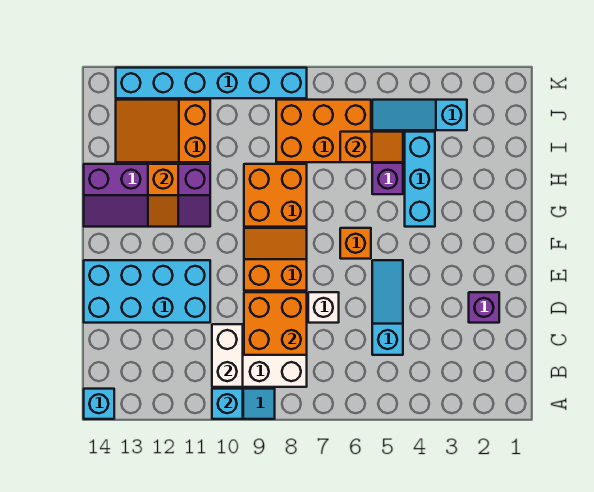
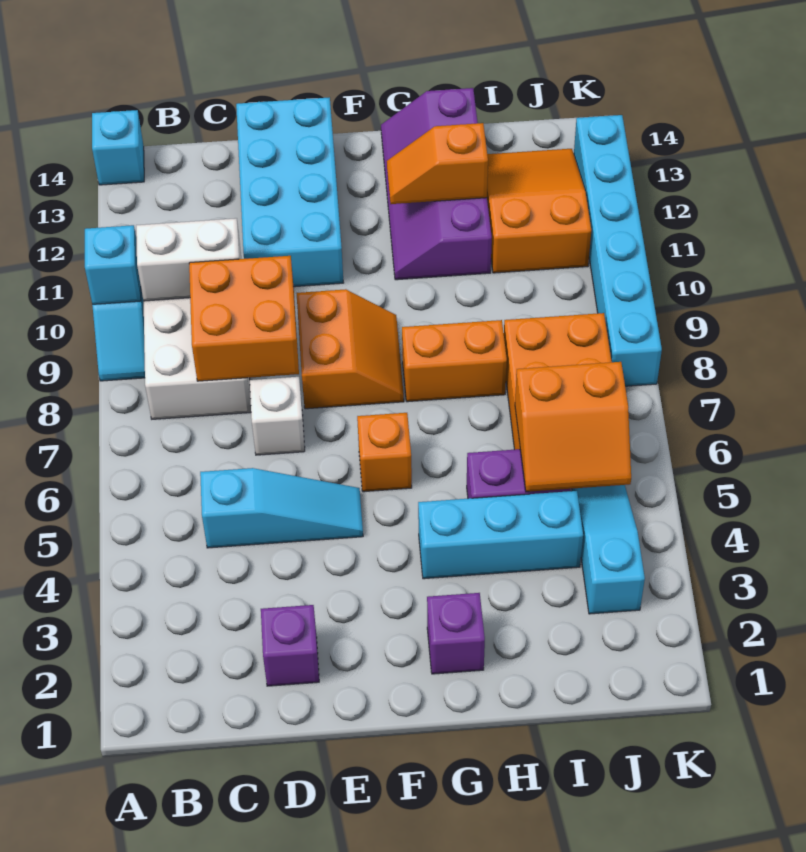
none -> purple 1x1 brick [427,593,485,674]
orange 2x2 brick [244,164,307,227] -> orange 1x2 brick [402,320,507,402]
orange 1x2 slope [340,132,403,162] -> orange 2x2 slope [515,362,631,492]

